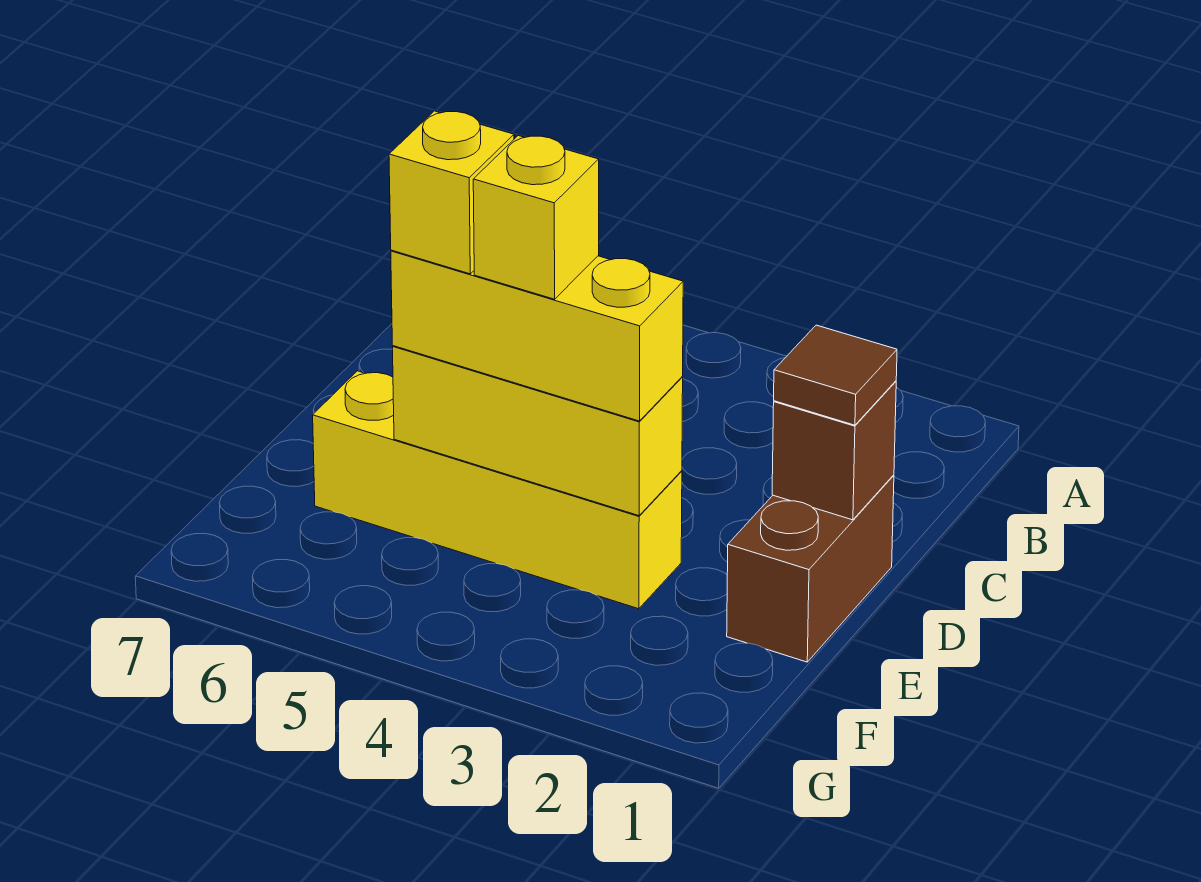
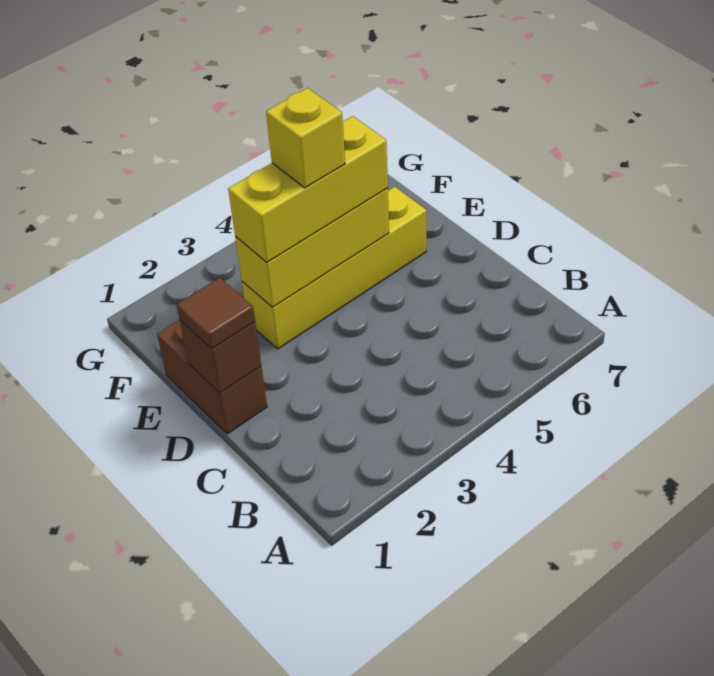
yellow 1x1 brick [389,111,514,274] -> none

